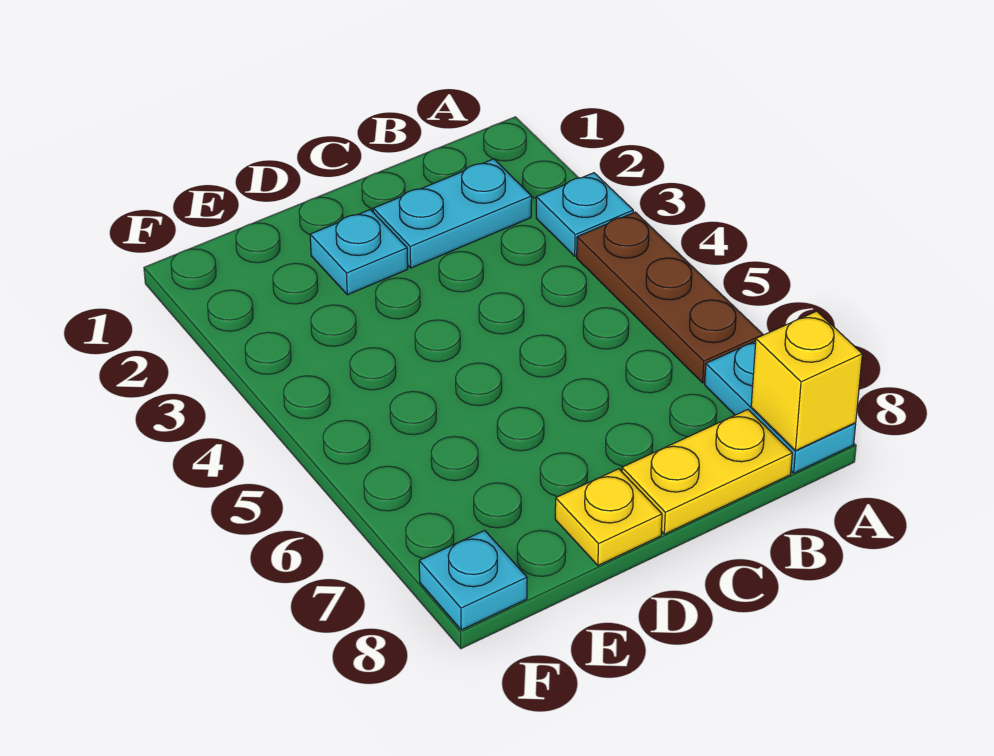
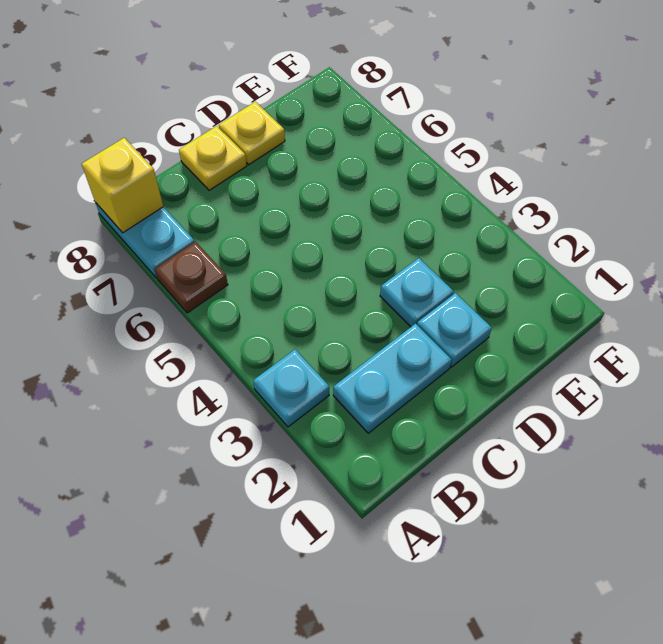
brown 1x3 plate [577,212,763,383] -> brown 1x1 plate [155,242,228,313]
yellow 1x2 plate [622,410,792,534] -> yellow 1x1 plate [179,126,247,190]
cyan 1x1 plate [419,530,527,630] -> cyan 1x1 plate moved to [380,258,454,327]

